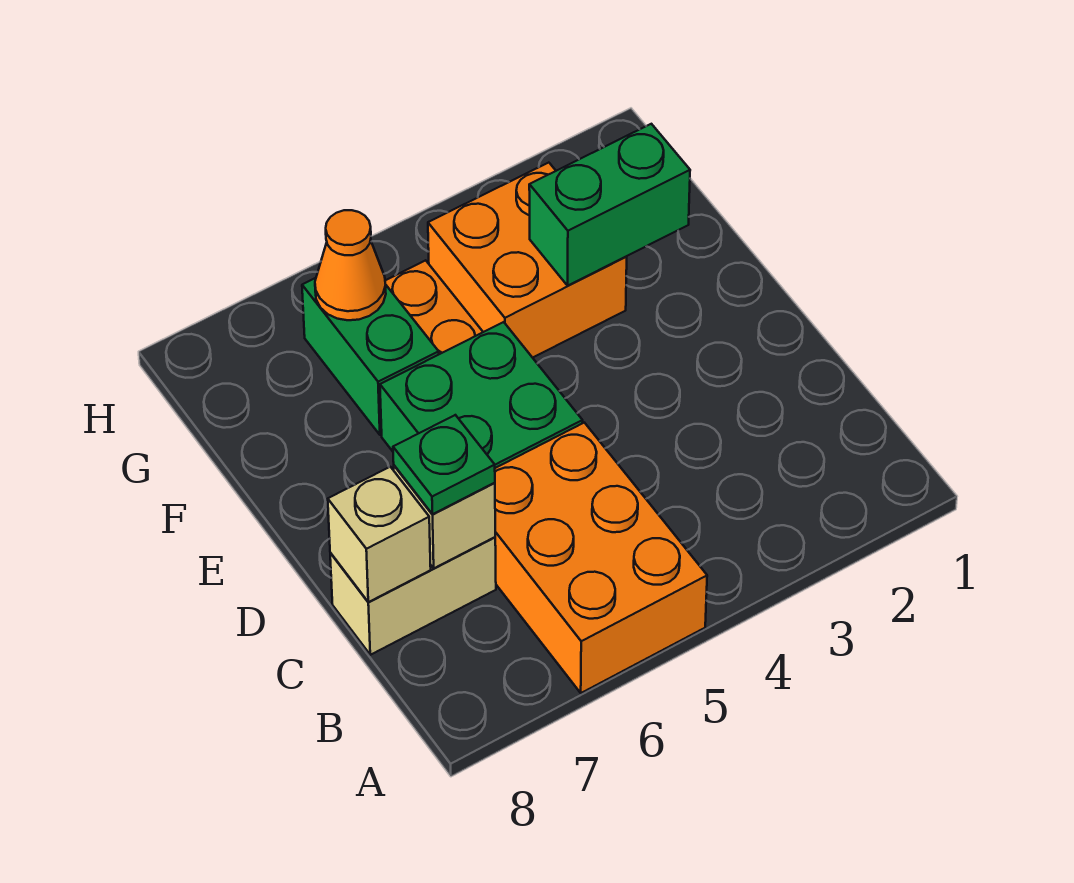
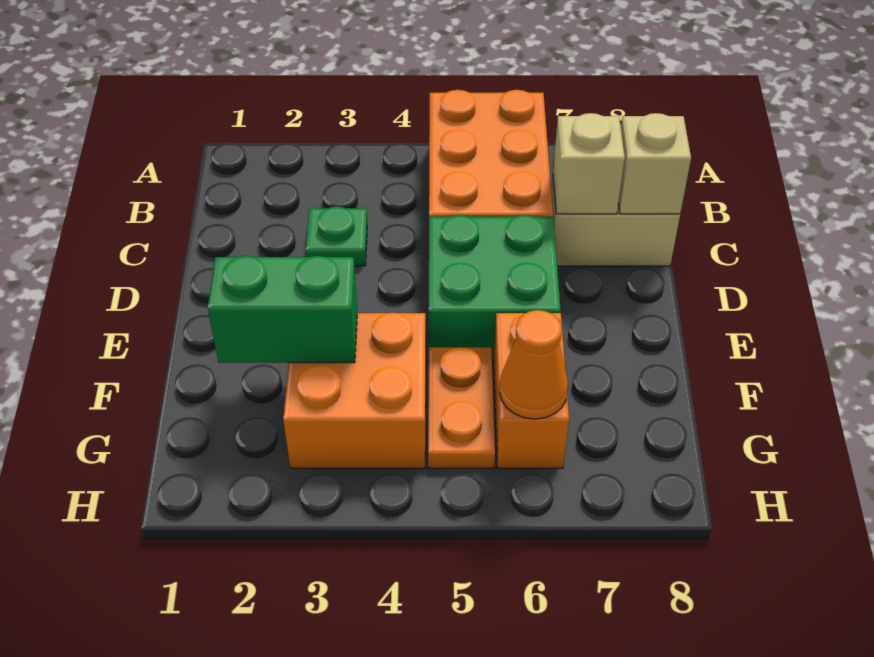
green 1x1 plate [393,415,495,514] -> green 1x1 plate moved to [306,207,367,266]
green 1x2 brick [302,278,439,435] -> orange 1x2 brick [494,313,569,468]

